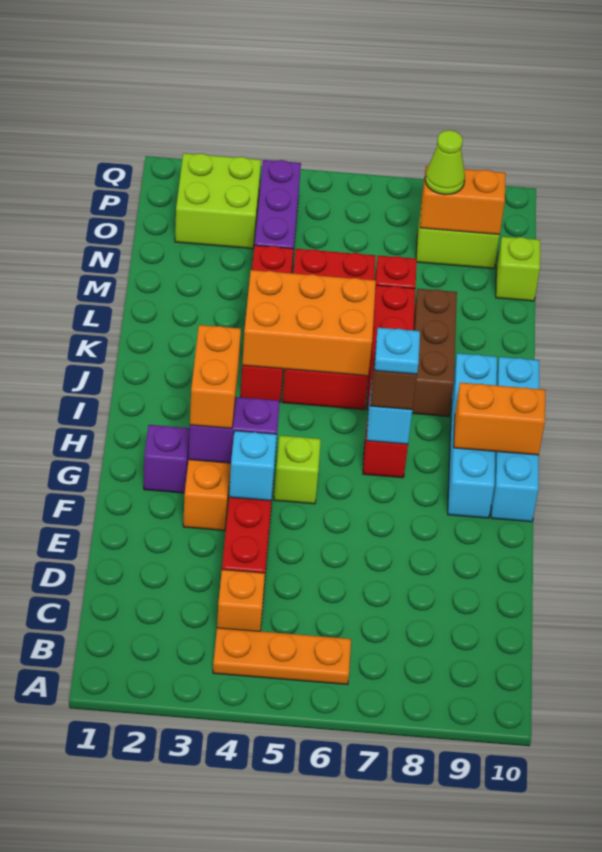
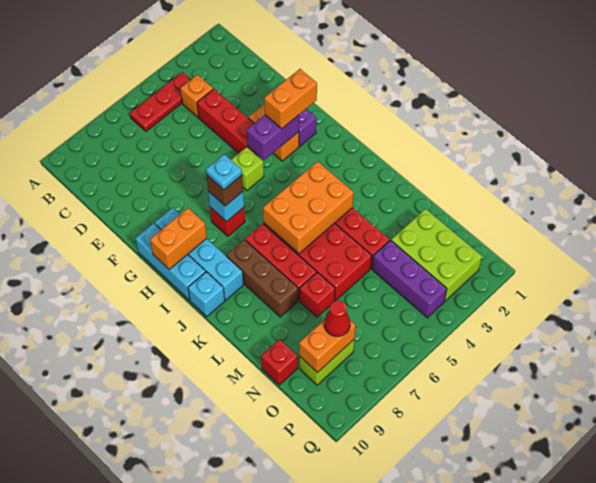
orange 1x3 plate [213,628,351,685] -> red 1x3 plate [130,72,191,131]
cyan 1x1 brick [229,431,277,501] -> none
orange 1x2 brick [190,325,241,428] -> orange 1x2 brick turned to [264,69,317,129]
lime 1x1 brick [496,237,540,301] -> red 1x1 brick [261,339,297,385]
lime 2x2 brick [175,153,261,249] -> lime 2x3 brick [391,209,482,301]
lime 1x1 cone [425,130,465,195] -> red 1x1 cone [324,300,350,336]

